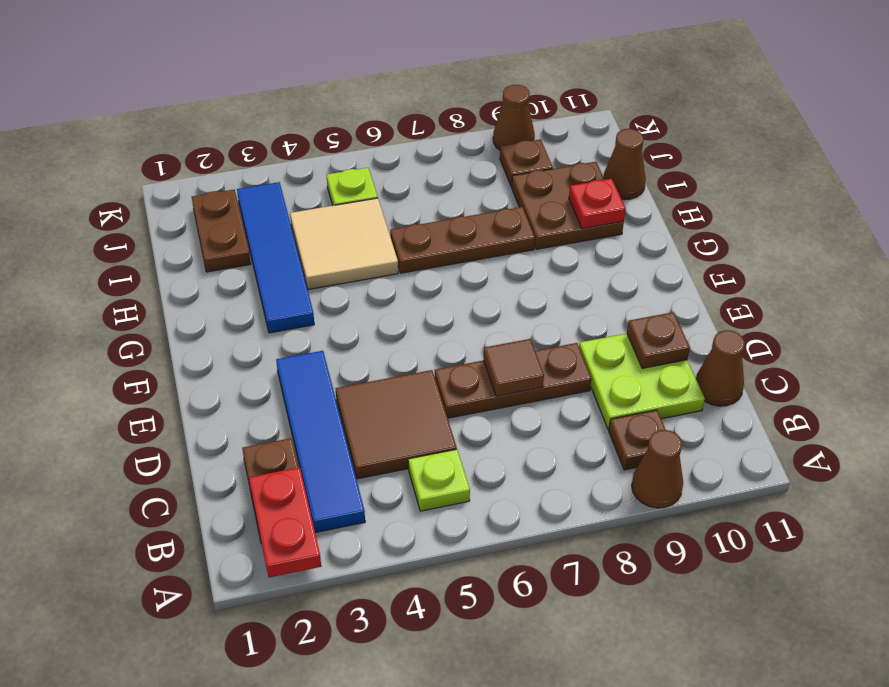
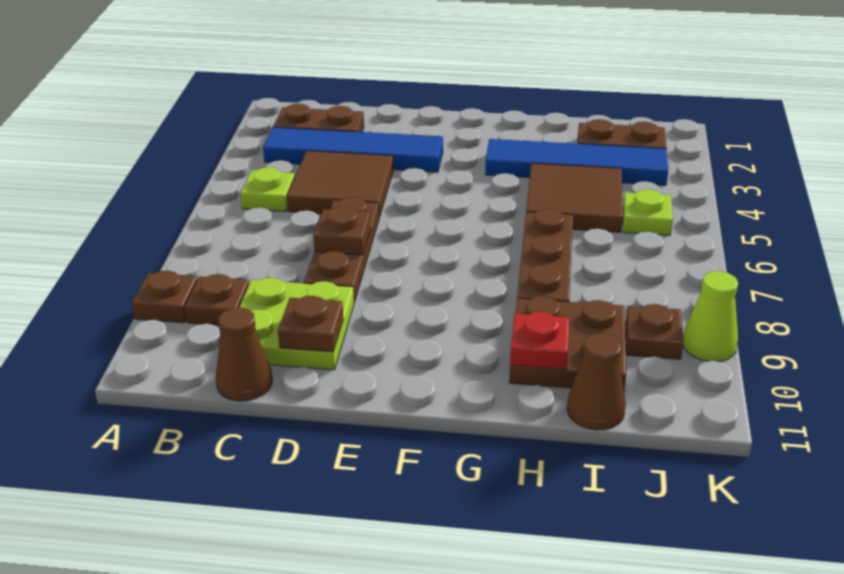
red 1x2 plate [249,467,321,578] -> none
brown 1x1 cone [632,430,683,508] -> brown 1x1 plate [132,271,197,323]
brown 1x1 tile [484,339,544,396] -> brown 1x1 plate [313,206,371,255]
tan 2x2 tile [290,198,398,290] -> brown 2x2 tile [526,163,623,232]
brown 1x1 cone [493,85,535,150] -> lime 1x1 cone [683,271,738,361]

